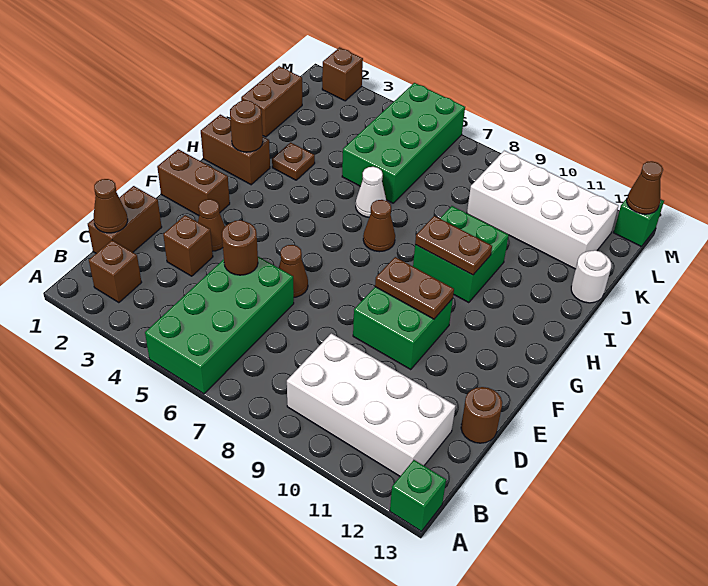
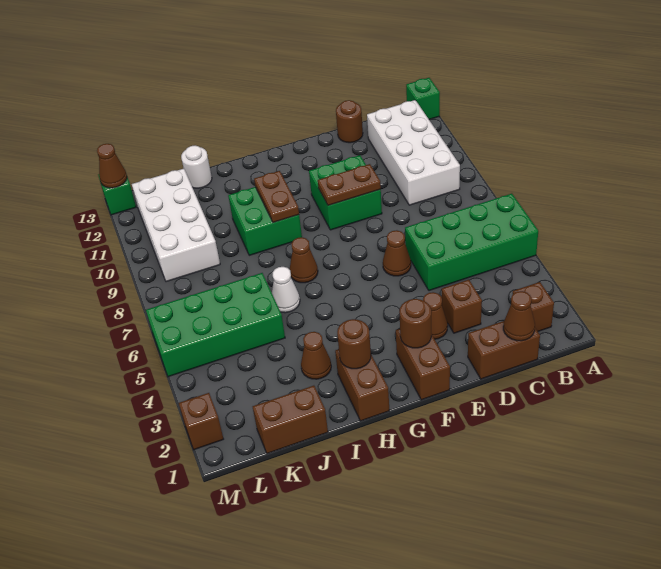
brown 1x1 round brick [222,220,258,275] -> brown 1x1 round brick moved to [399,299,431,348]
brown 1x2 plate [375,257,454,319] -> brown 1x2 plate turned to [318,164,381,205]
brown 1x1 plate [272,143,315,180] -> brown 1x1 cone [301,332,331,379]

